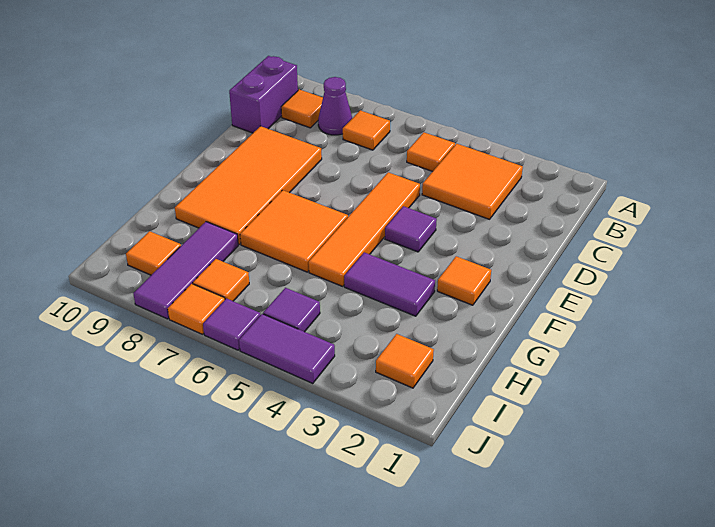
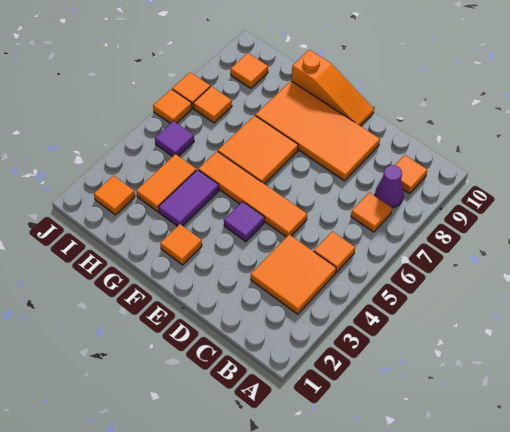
purple 1x2 brick [229,56,298,133] -> none
none -> orange 1x3 slope [292,50,374,126]
none -> orange 1x2 tile [136,154,196,212]
purple 1x3 tile [133,222,238,319] -> none
purple 1x2 tile [239,314,335,383] -> none
purple 1x1 tile [203,299,261,350] -> orange 1x1 tile [153,89,192,123]

